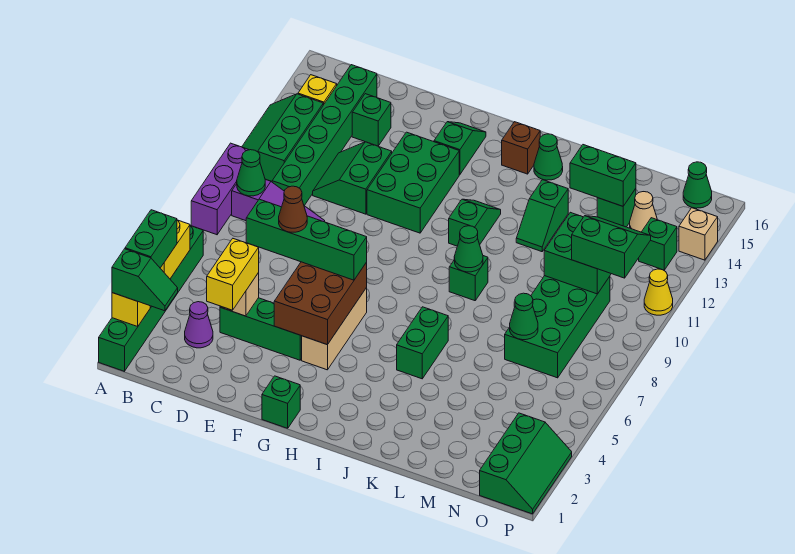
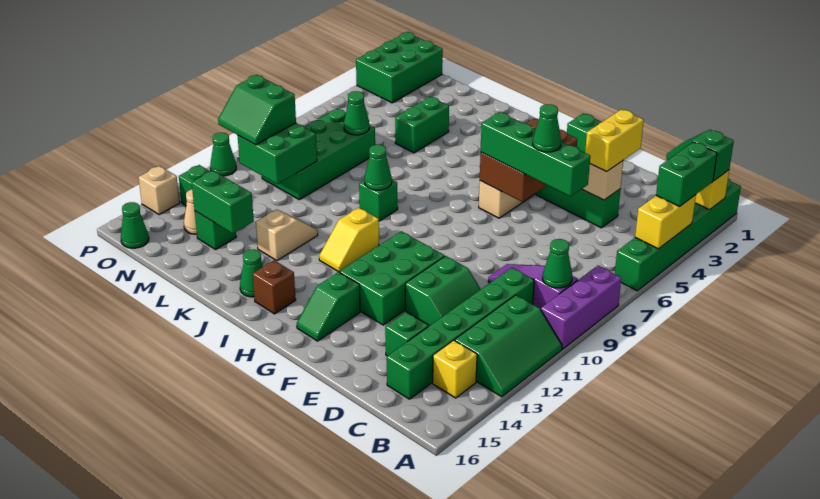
purple 1x1 cone [185,302,213,348] -> none
brown 1x1 cone [279,186,307,232] -> green 1x1 cone [533,104,561,152]
green 1x2 slope [449,199,501,246] -> yellow 1x2 slope [319,208,379,272]
green 1x2 brick [397,307,448,379] -> green 1x2 brick moved to [395,97,449,153]
green 1x2 slope [516,180,568,252] -> tan 1x2 slope [256,209,318,261]
green 2x3 slope [480,413,572,514] -> green 2x3 brick [356,32,443,103]
yellow 1x1 cone [644,269,673,315] -> green 1x1 cone [210,133,236,176]

